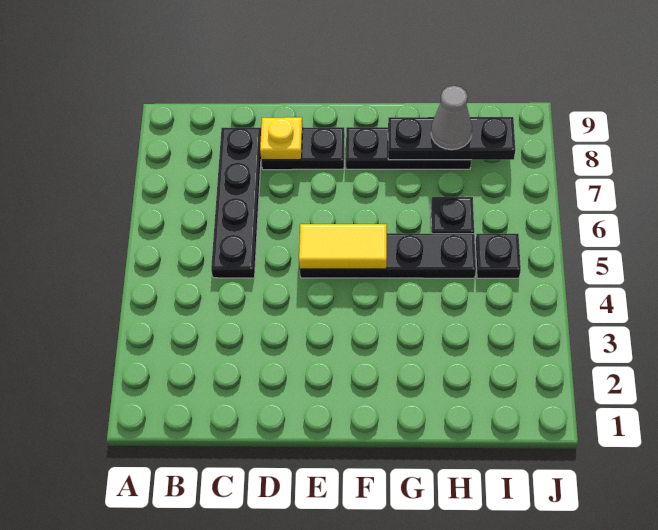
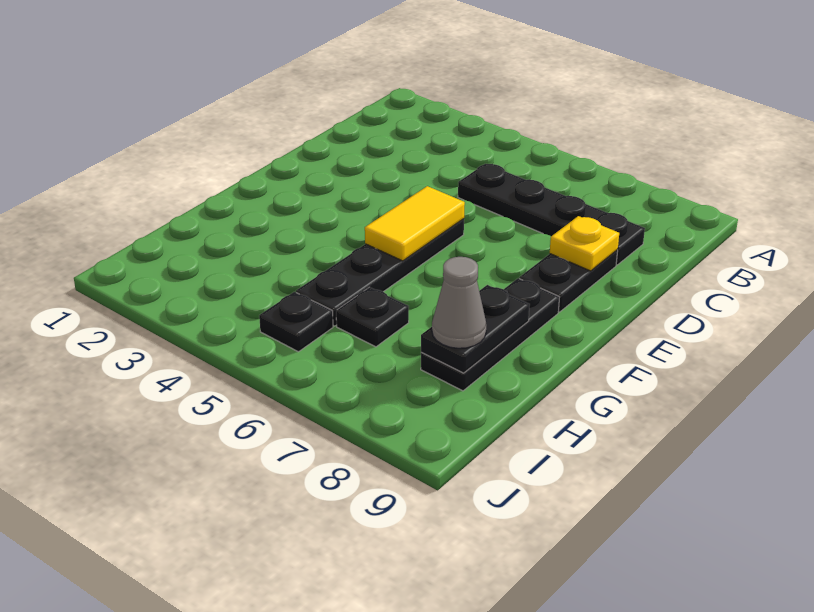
black 1x3 plate [388,117,515,160] -> black 1x2 plate [421,285,530,373]

